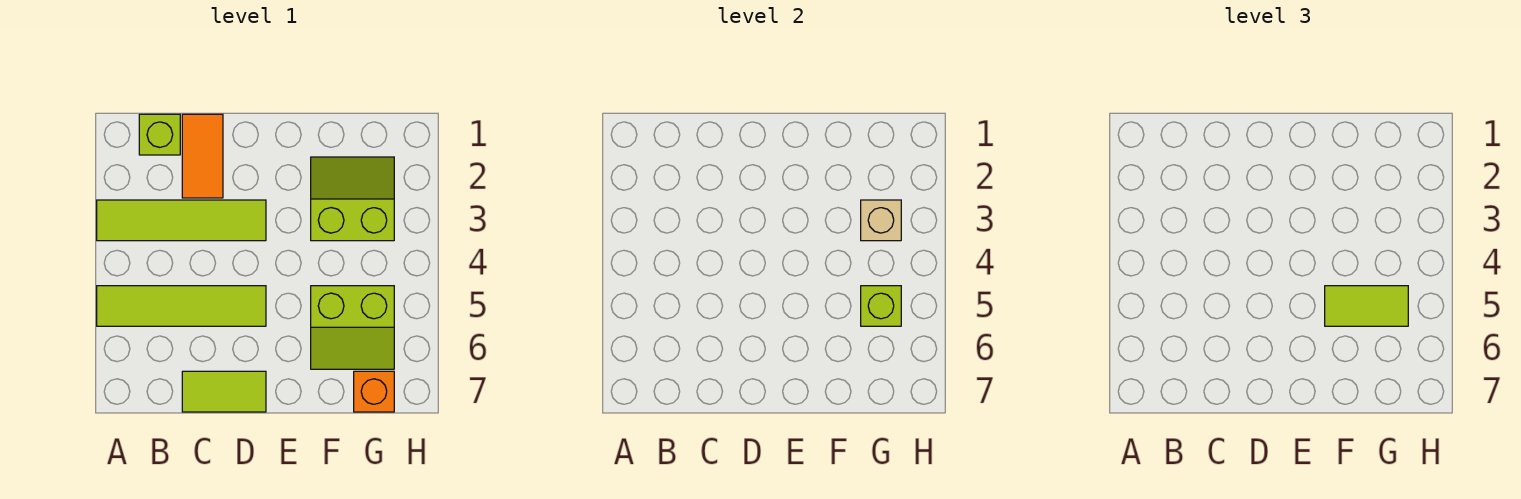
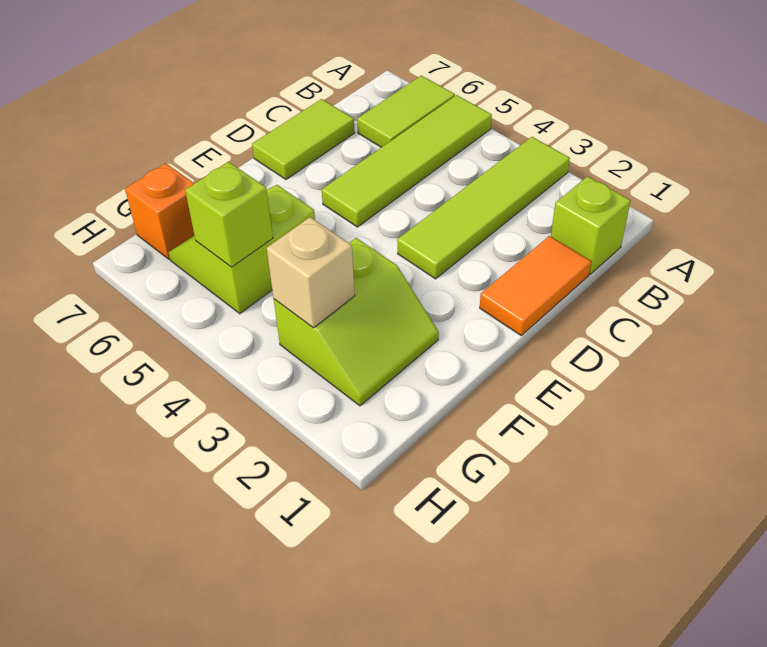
orange 1x2 tile [182,114,223,198] -> orange 1x2 tile turned to [480,236,591,335]
lime 1x2 tile [1325,286,1408,326] -> lime 1x2 tile moved to [357,76,455,147]

